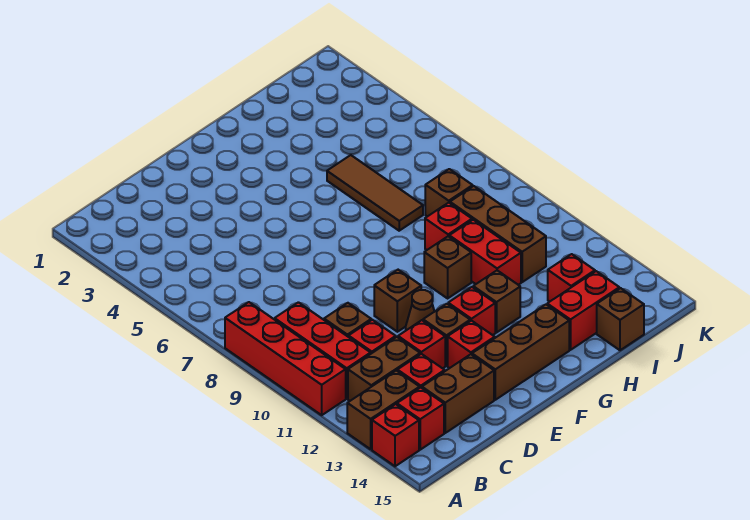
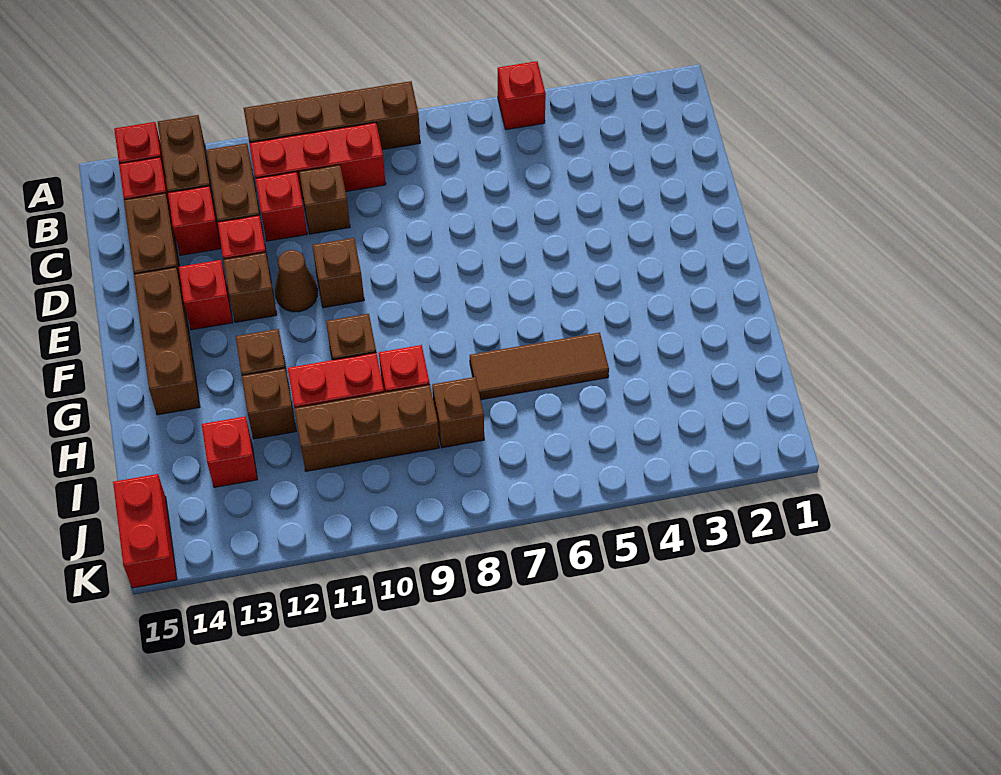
red 1x4 brick [225,302,346,415] -> brown 1x4 brick [244,81,420,150]
red 1x1 brick [448,287,495,335] -> red 1x1 brick moved to [498,61,546,130]
red 1x2 brick [547,271,619,350] -> red 1x2 brick moved to [113,474,177,588]
brown 1x1 brick [597,288,644,350] -> brown 1x1 brick moved to [242,368,296,439]

